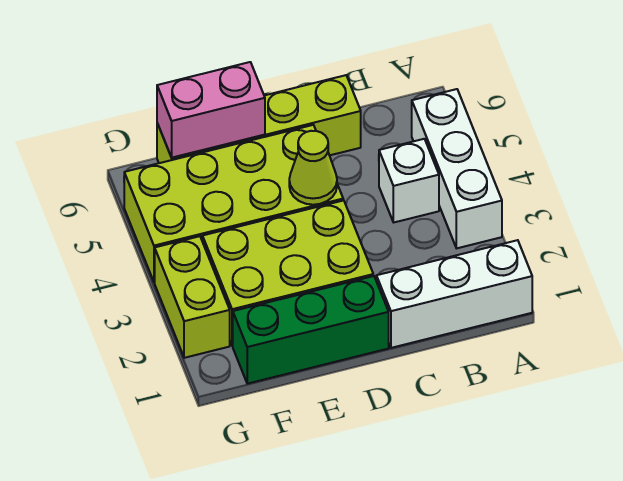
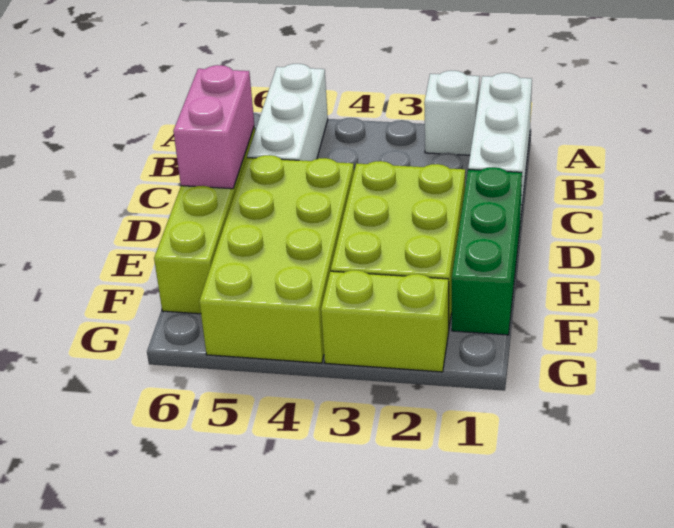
white 1x3 brick [412,89,502,248] -> white 1x3 brick turned to [247,64,328,161]
white 1x1 brick [379,139,439,222] -> white 1x1 brick moved to [424,71,480,155]
lime 1x1 cone [289,131,337,205] -> none
pink 1x2 brick [157,62,265,158] -> pink 1x2 brick moved to [173,65,254,189]

